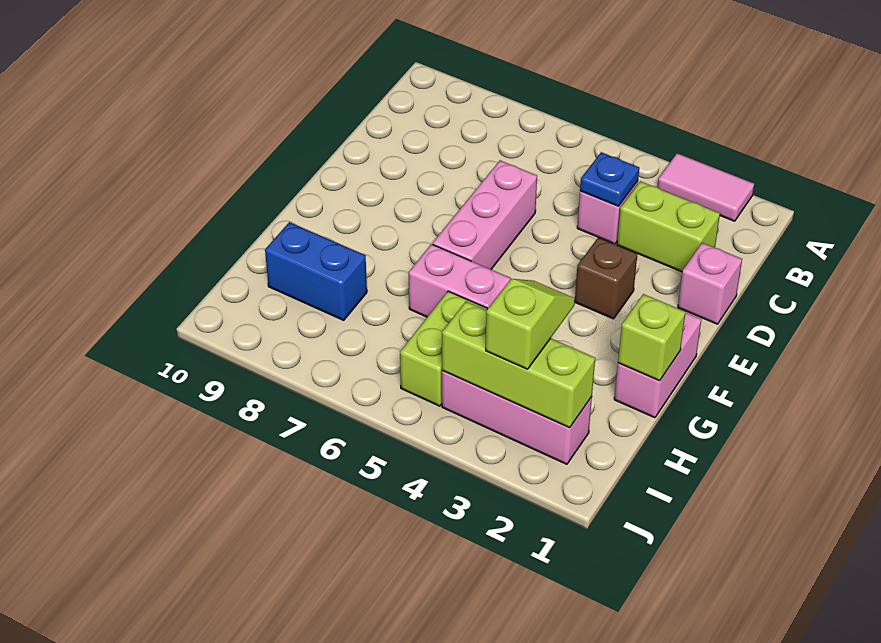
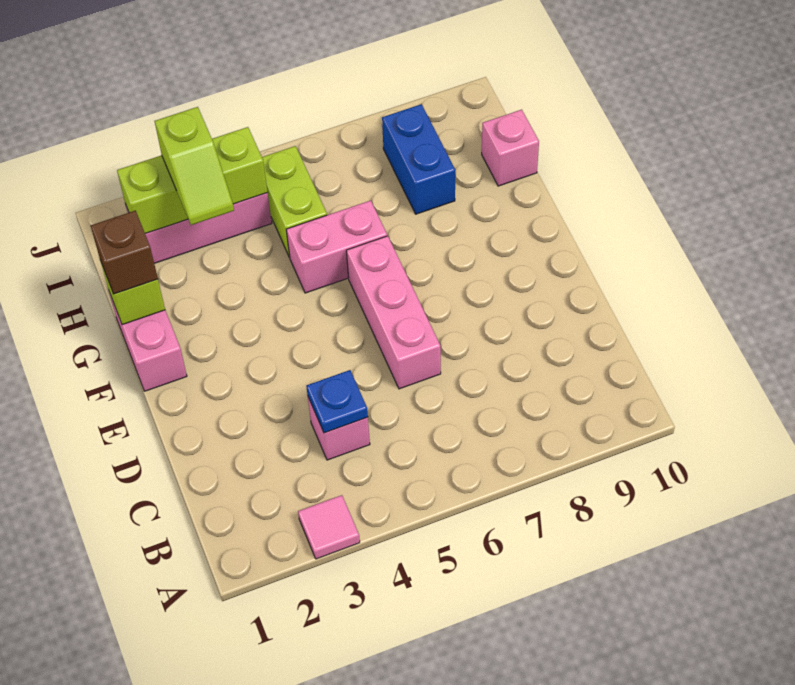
pink 1x2 tile [657,153,754,221] -> pink 1x1 tile [298,495,360,559]
lime 1x2 brick [617,181,720,272] -> none
pink 1x1 brick [678,243,742,324] -> pink 1x1 brick moved to [482,110,539,186]
brown 1x1 brick [575,237,637,319] -> brown 1x1 brick moved to [91,211,158,294]
blue 1x2 brick [265,222,367,320] -> blue 1x2 brick turned to [382,104,455,214]

